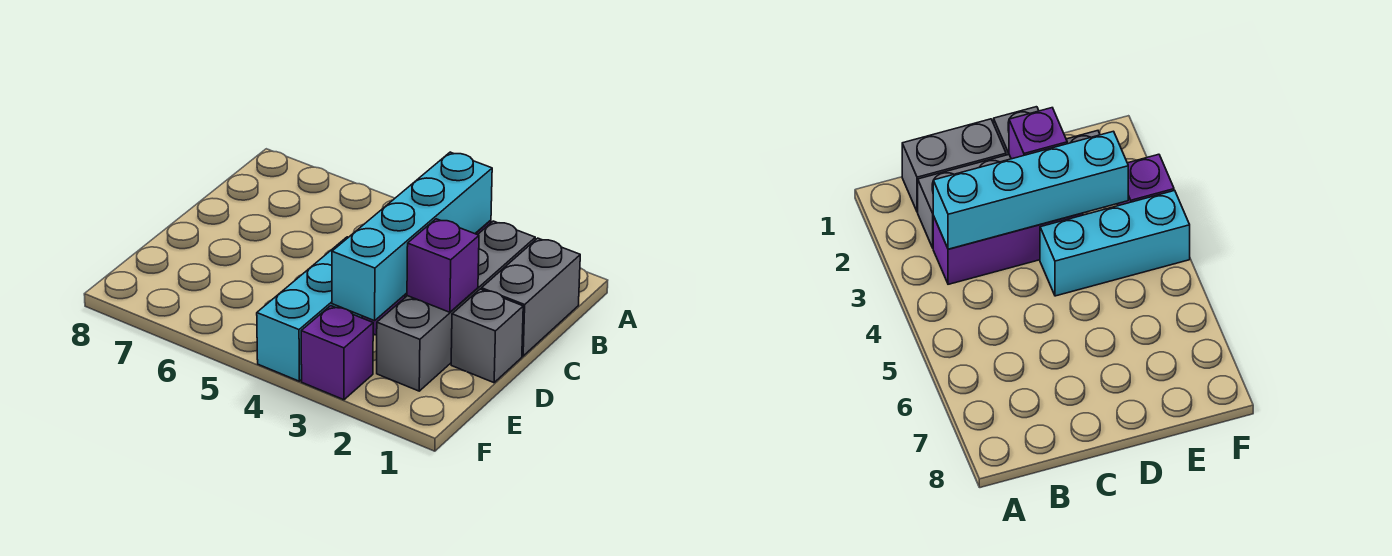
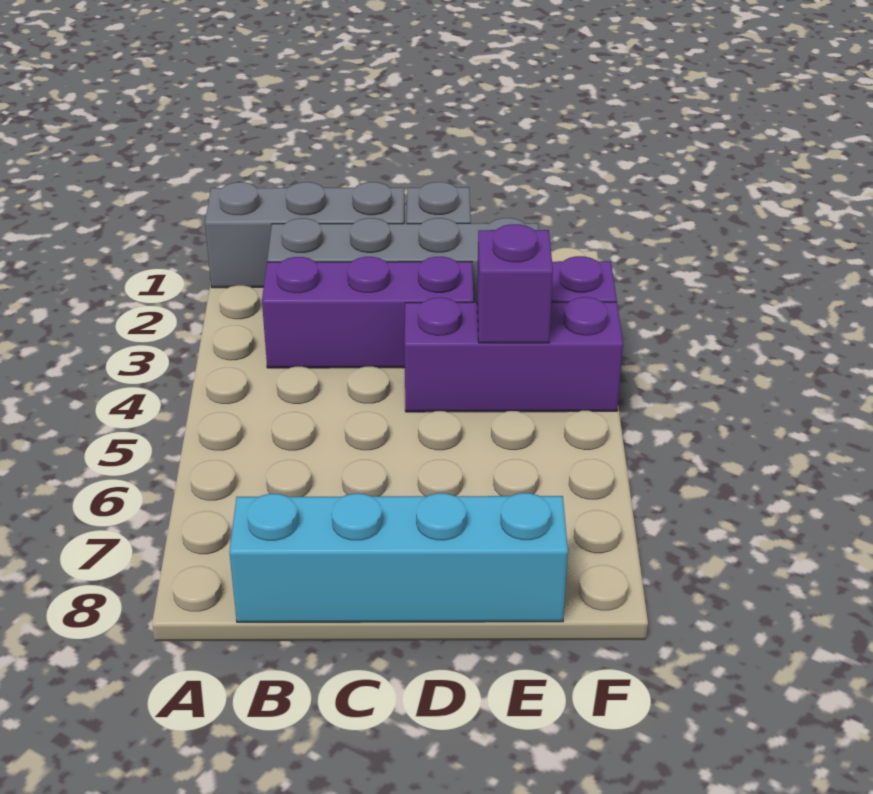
grey 1x2 brick [482,238,580,356] -> grey 1x3 brick [205,182,405,288]
cyan 1x4 brick [332,152,492,321] -> cyan 1x4 brick moved to [229,493,568,622]
purple 1x1 brick [407,219,479,312] -> purple 1x1 brick moved to [477,224,553,343]
cyan 1x3 brick [257,237,362,381] -> purple 1x3 brick [405,297,623,412]

